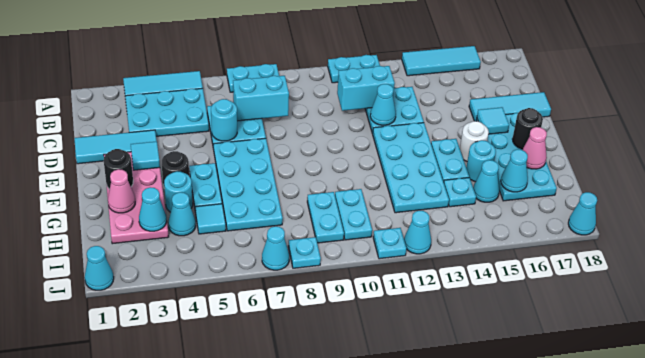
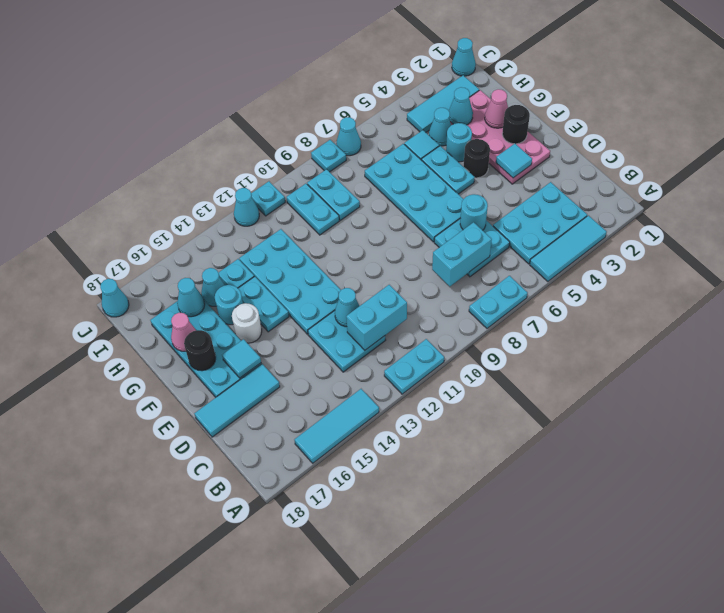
cyan 1x3 tile [74,130,156,164] -> cyan 1x3 tile moved to [407,75,479,132]

